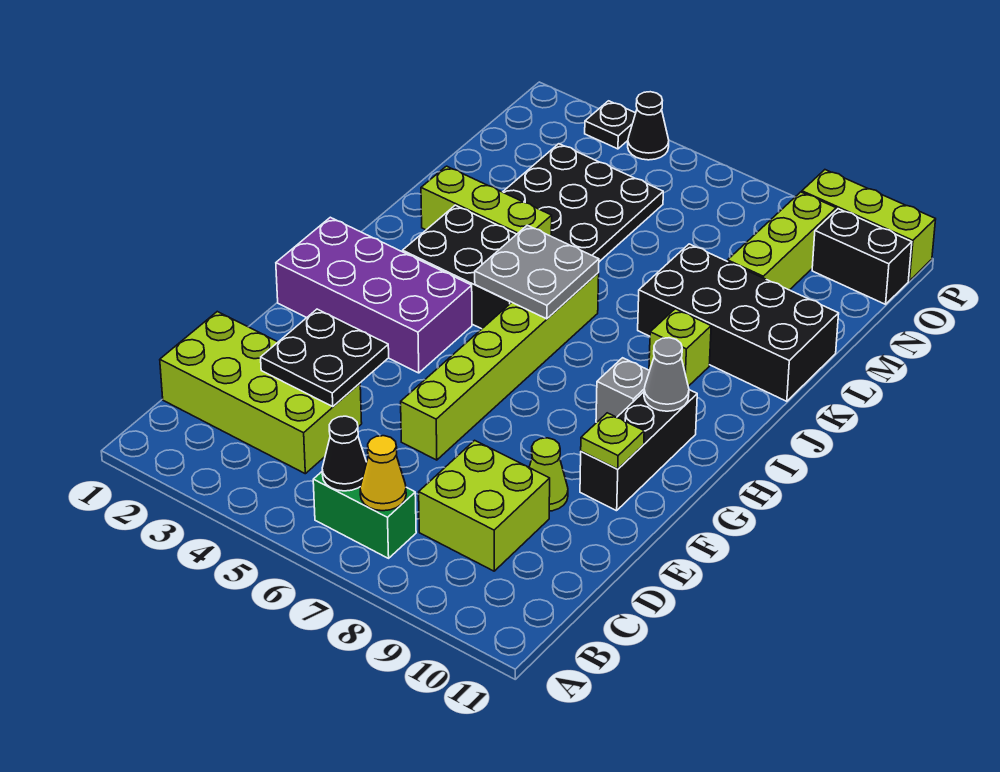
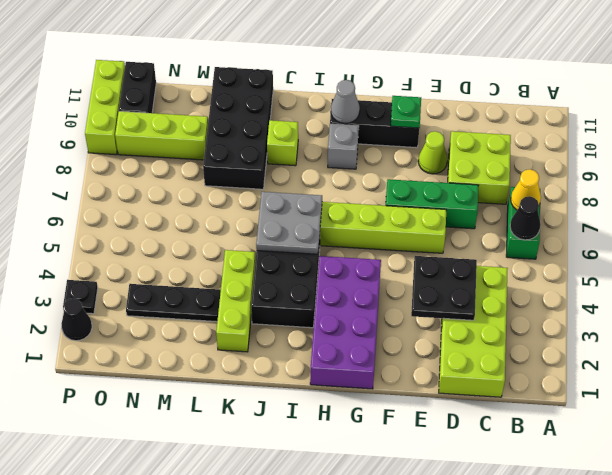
none -> green 1x3 brick [386,179,479,229]
lime 1x1 plate [581,413,644,469] -> green 1x1 plate [391,96,421,128]
black 3x3 plate [503,144,663,262] -> black 1x3 plate [126,284,221,322]
black 1x1 cone [628,92,669,160] -> black 1x1 cone moved to [61,298,92,341]

